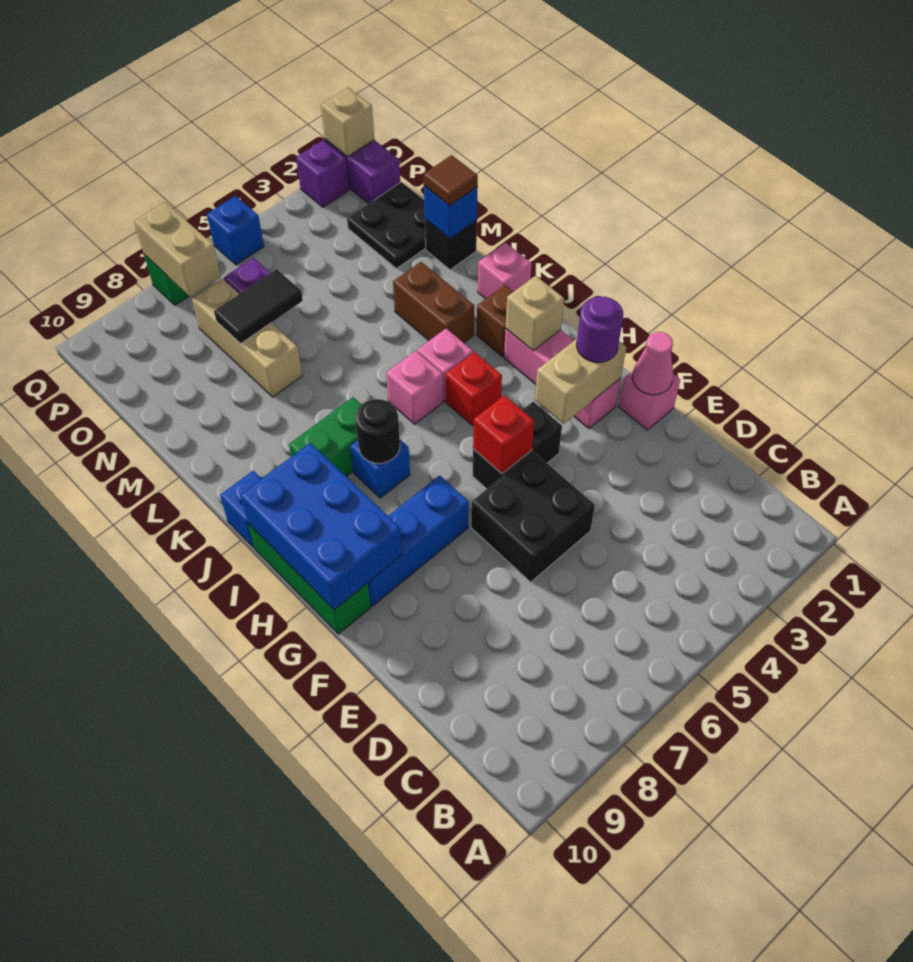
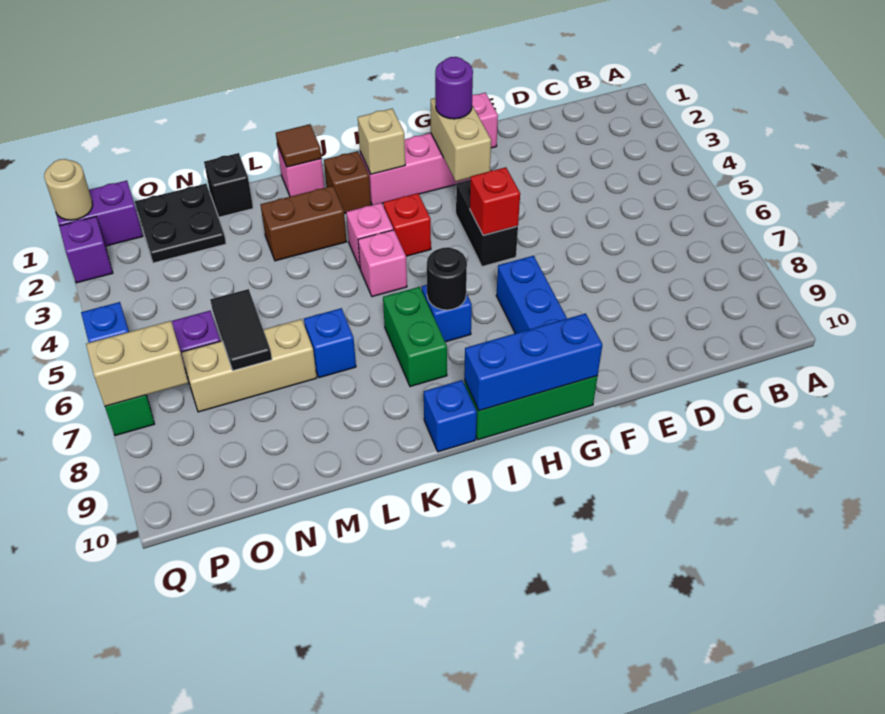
black 2x2 brick [471,452,595,582] -> none
pink 1x1 cone [632,332,673,395] -> none
blue 2x3 brick [240,443,402,610] -> blue 1x3 brick [464,314,602,411]
blue 1x1 brick [424,186,478,239] -> blue 1x1 brick moved to [304,308,356,378]
brown 1x1 tile [424,155,478,205] -> brown 1x1 tile moved to [276,124,321,167]
tan 1x1 brick [321,88,374,157] -> tan 1x1 round brick [44,159,93,220]

